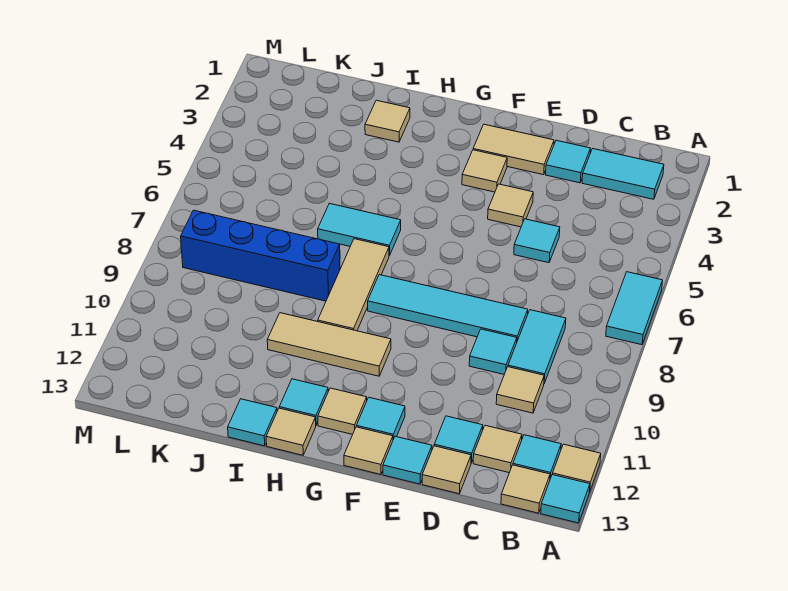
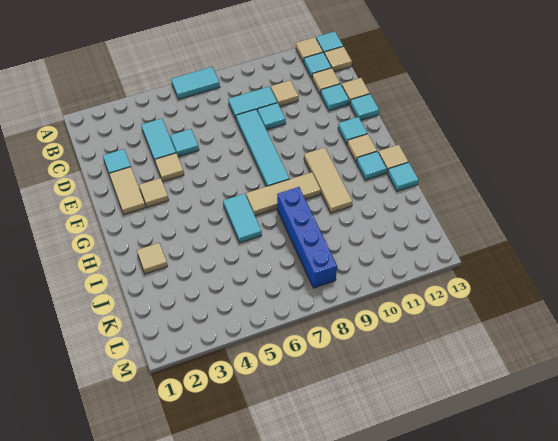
cyan 1x2 tile [582,149,664,199] -> cyan 1x2 tile moved to [141,118,176,161]
tan 1x1 tile [344,427,393,474] -> none

